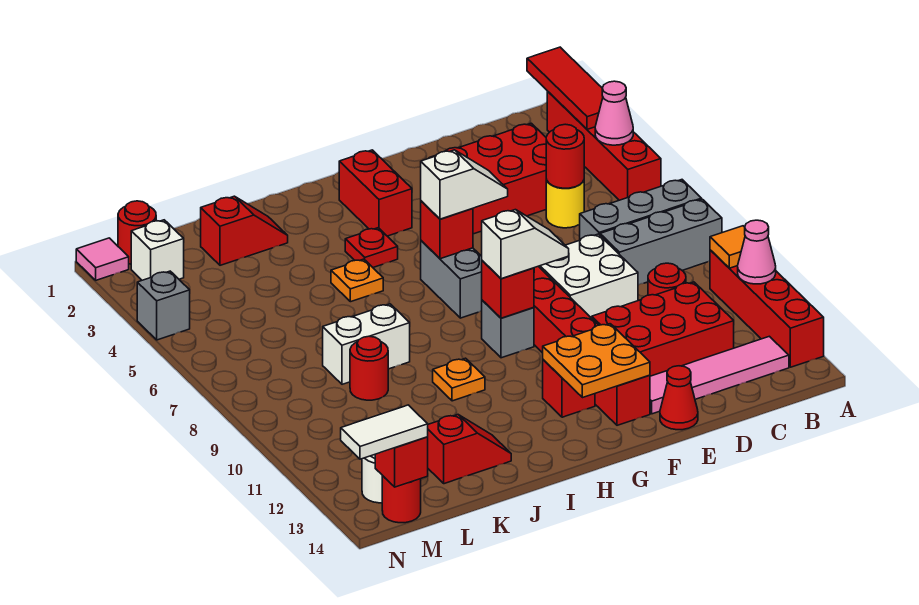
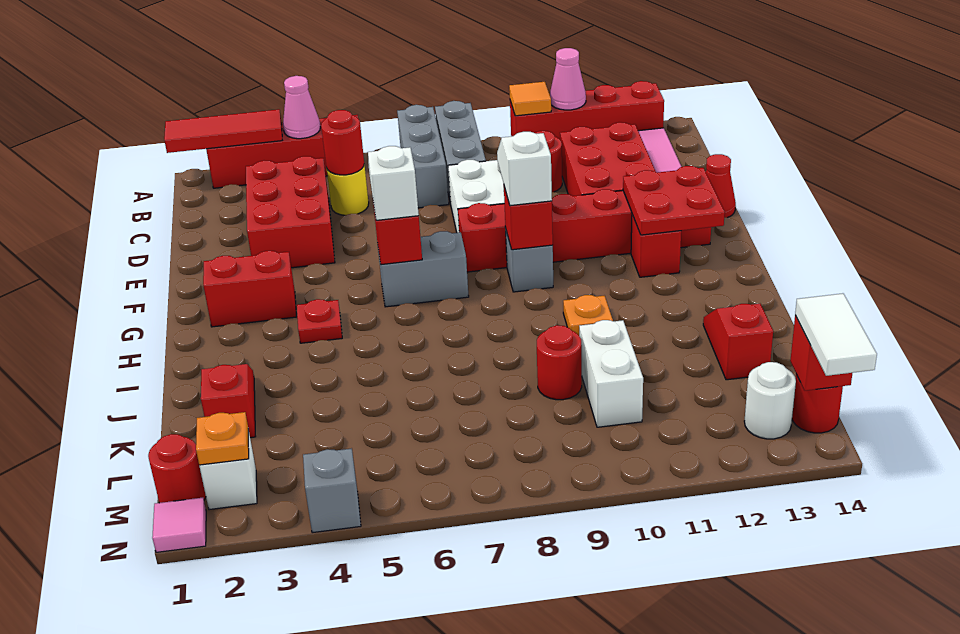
orange 2x2 plate [543,324,650,398] -> red 2x2 plate [623,166,725,235]
orange 1x1 plate [331,259,383,302] -> orange 1x1 plate moved to [196,412,249,465]
white 1x2 brick [323,304,410,384] -> white 1x2 brick moved to [579,320,643,427]

